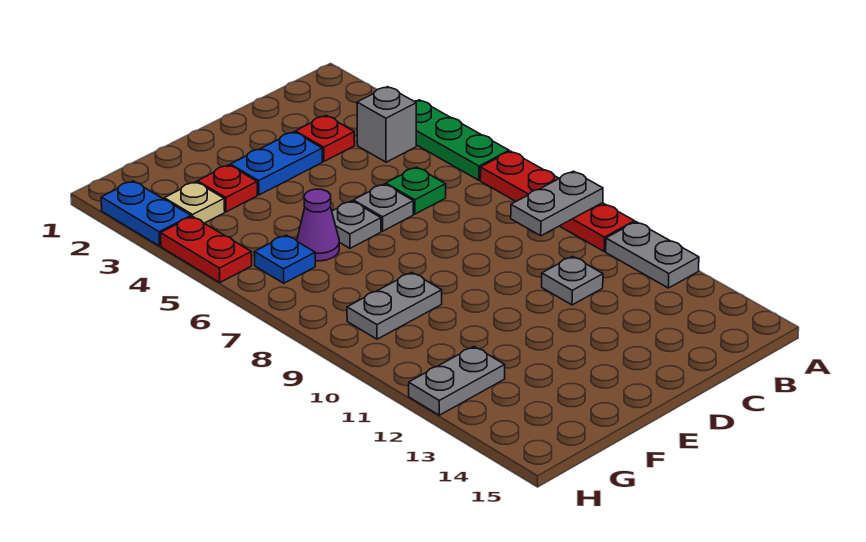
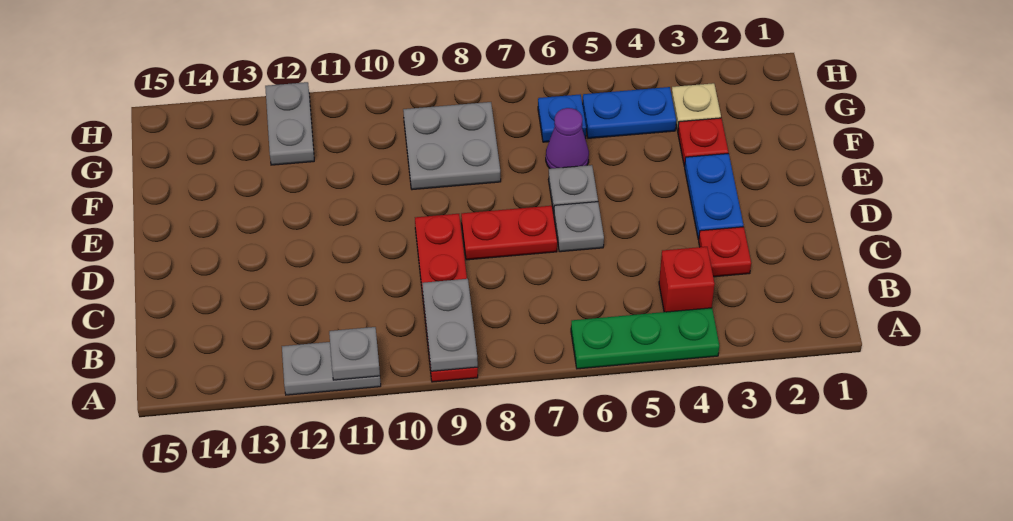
red 1x4 plate [480,151,635,251] -> red 1x4 plate turned to [415,214,478,382]
grey 1x1 brick [357,87,416,162] -> red 1x1 brick [659,247,715,312]
green 1x1 plate [386,167,446,214] -> none
grey 1x1 plate [542,256,603,305] -> grey 1x1 plate moved to [329,327,380,380]
grey 1x2 plate [347,272,442,339] -> grey 2x2 plate [403,102,501,190]
blue 1x2 plate [101,181,191,246] -> blue 1x2 plate moved to [582,87,676,138]
red 1x2 plate [161,216,252,282] -> red 1x2 plate moved to [461,206,557,260]

